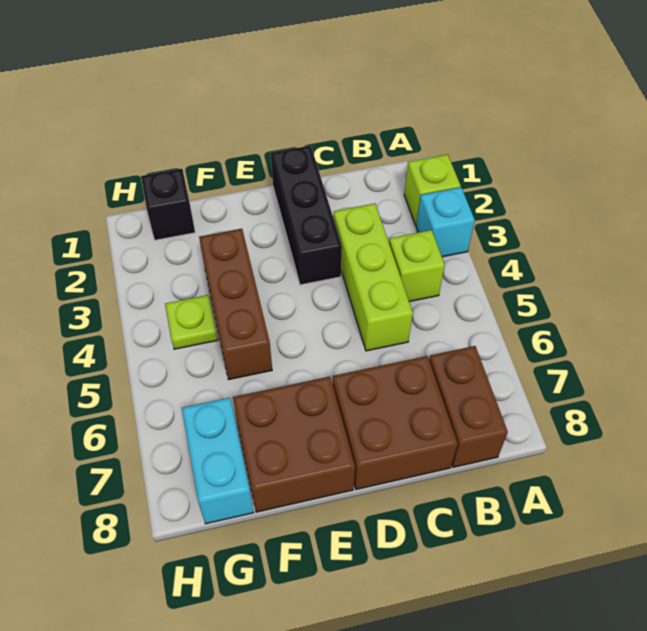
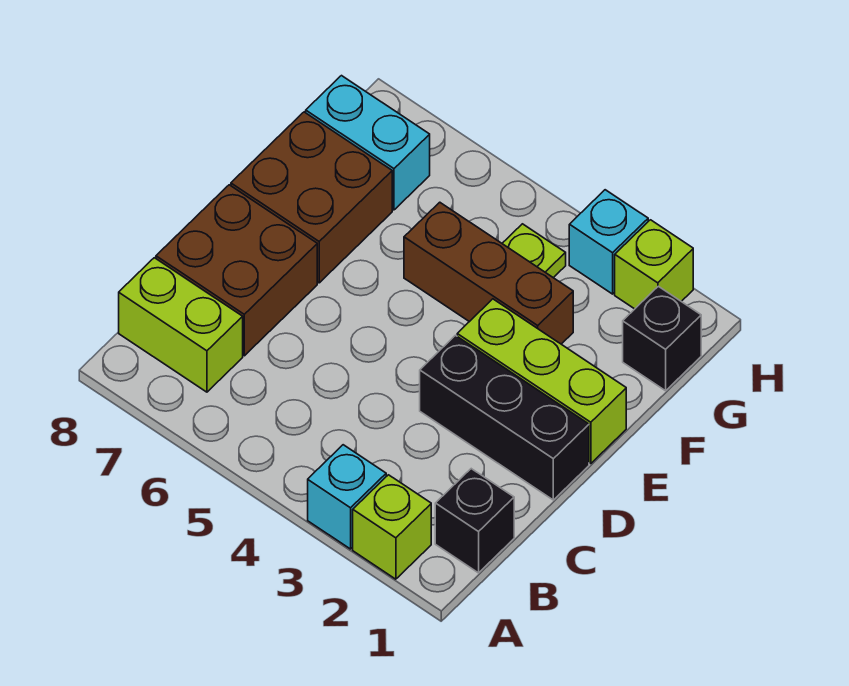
none -> black 1x1 brick [435,469,514,573]
lime 1x1 brick [389,230,445,302] -> lime 1x1 brick moved to [615,220,693,309]
brown 1x2 brick [429,346,508,467] -> lime 1x2 brick [119,258,243,392]
lime 1x3 brick [333,204,413,351] -> lime 1x3 brick moved to [457,299,626,464]
none -> cyan 1x1 brick [569,190,648,294]

